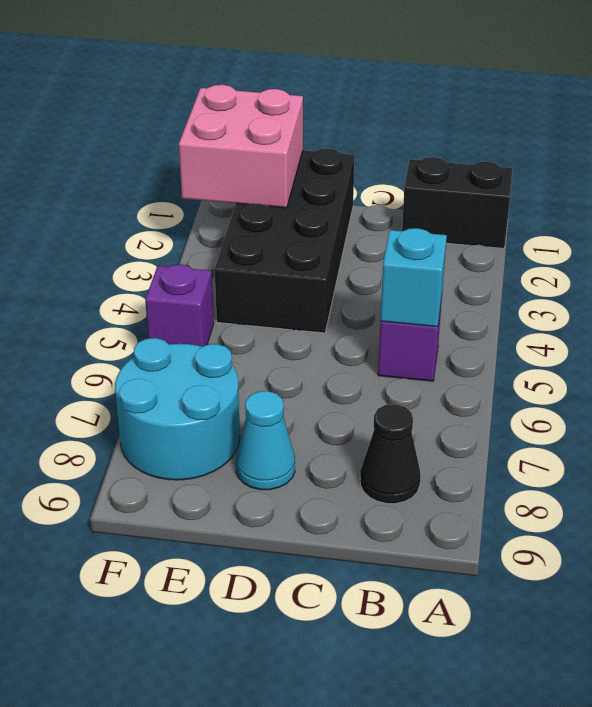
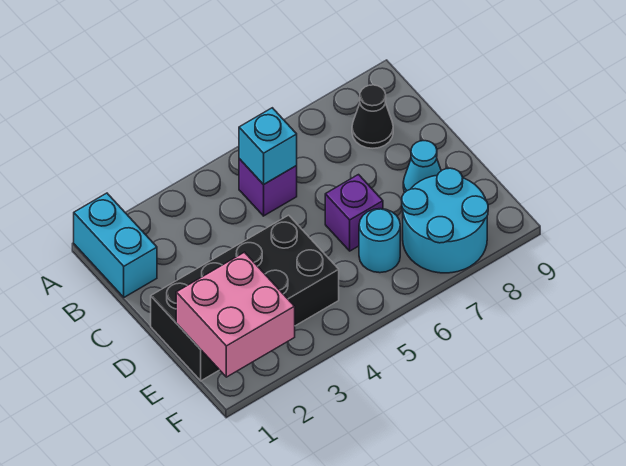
black 1x2 brick [402,157,513,248] -> cyan 1x2 brick [74,193,157,297]
none -> cyan 1x1 round brick [359,209,400,273]
purple 1x1 brick [145,264,214,347] -> purple 1x1 brick moved to [325,175,383,251]

